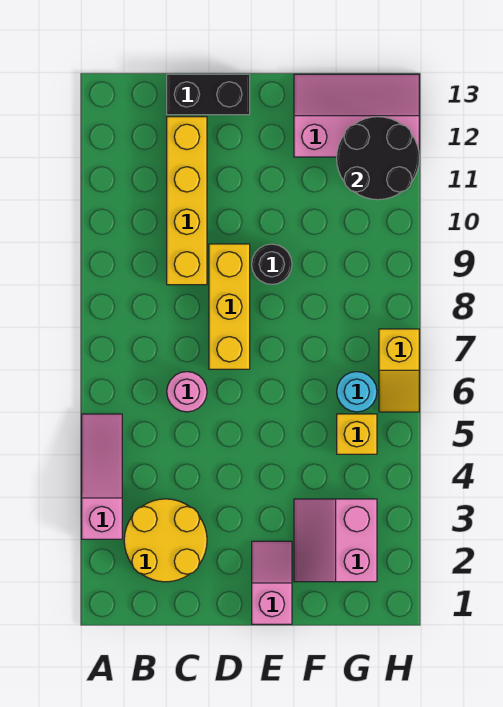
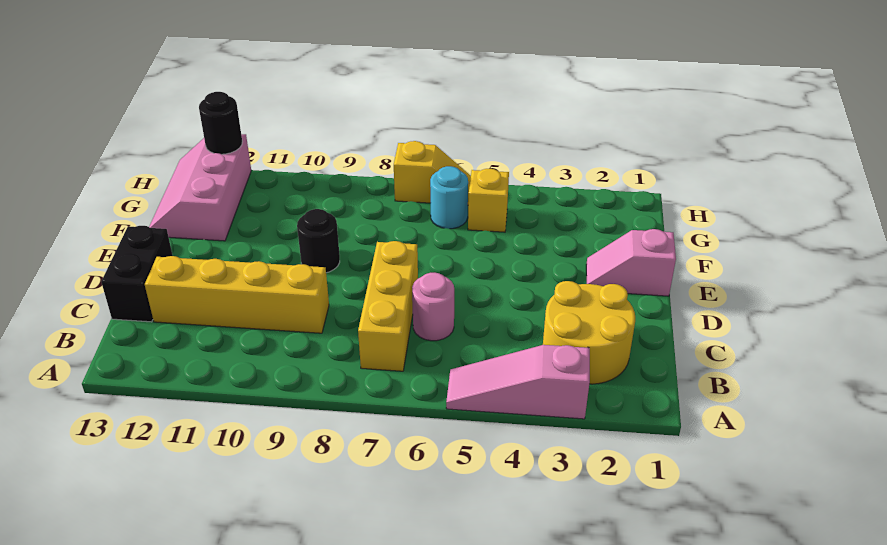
yellow 1x3 brick [209,244,250,369] -> yellow 1x3 brick turned to [358,241,418,371]
pink 2x2 slope [294,499,377,582] -> none
black 2x2 round brick [337,117,419,200] -> black 1x1 round brick [199,92,242,154]

